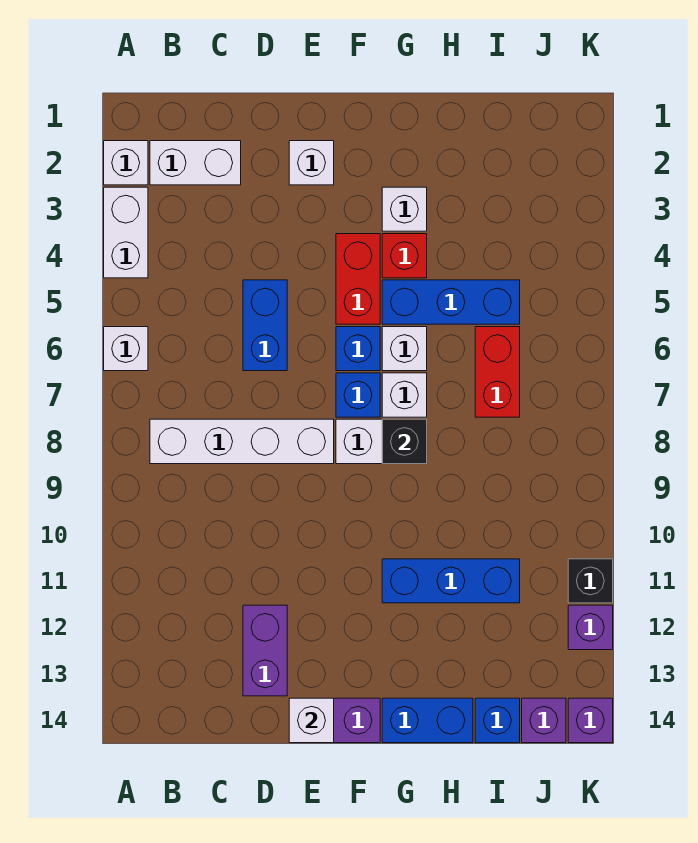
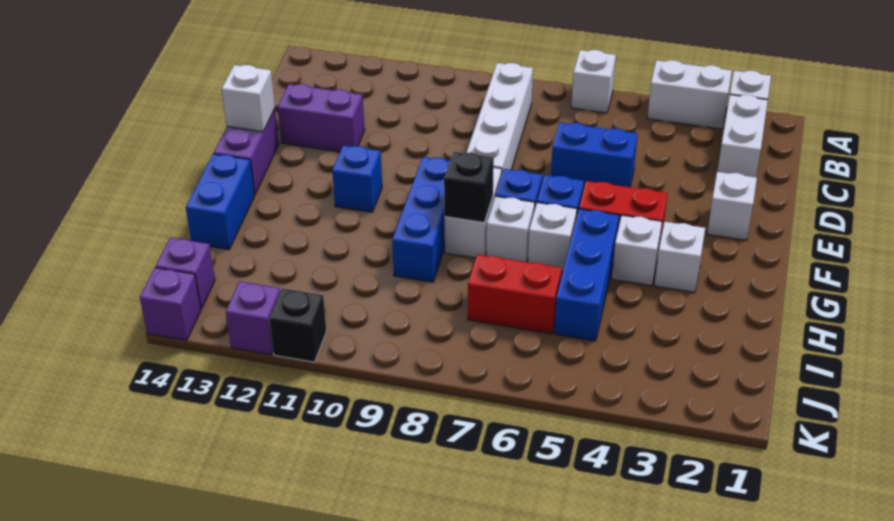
red 1x1 brick [382,234,427,278] -> white 1x1 brick [612,215,662,286]
blue 1x3 brick [382,559,520,603] -> blue 1x3 brick moved to [392,157,450,282]
blue 1x1 brick [475,698,520,743] -> blue 1x1 brick moved to [332,145,382,212]

